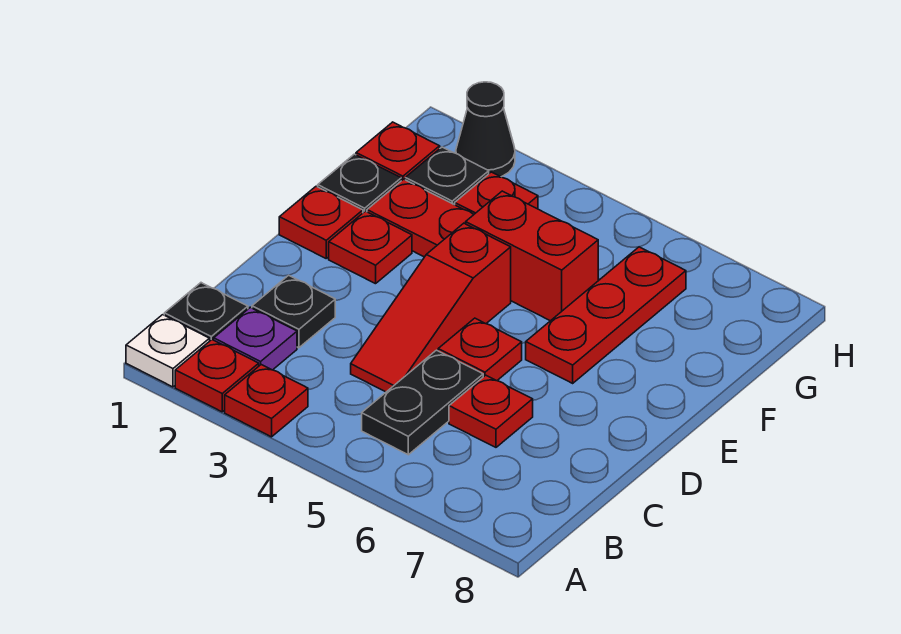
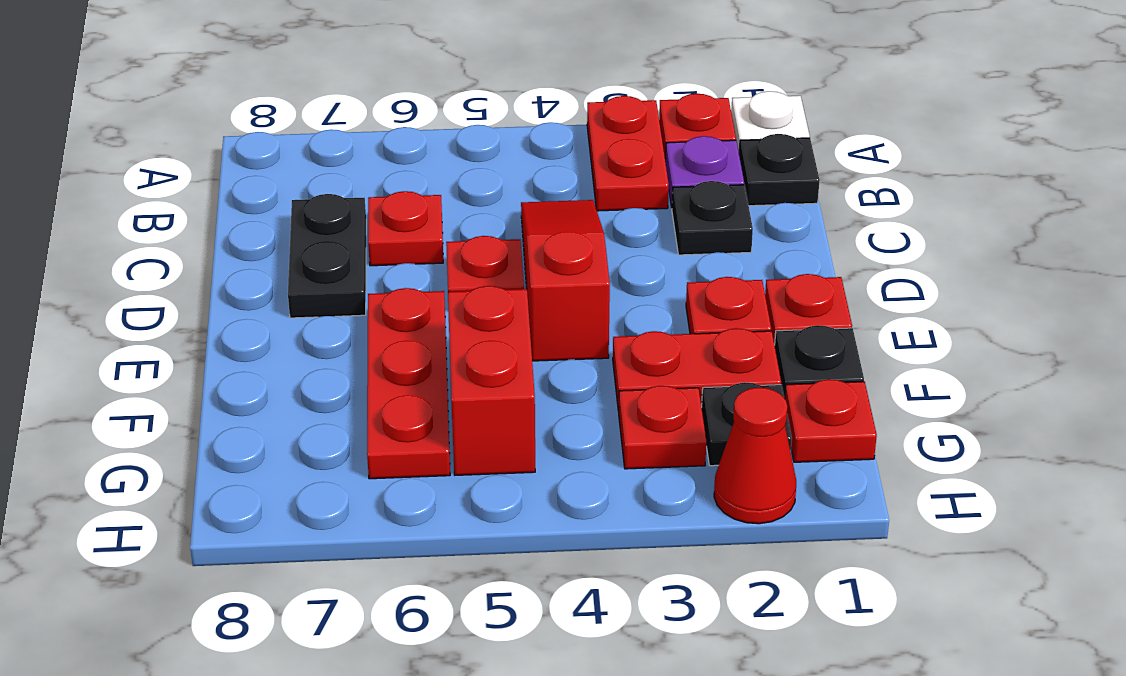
red 1x1 plate [225,365,308,437] -> red 1x2 plate [587,96,669,211]
black 1x2 plate [362,350,483,455] -> black 1x2 plate moved to [288,194,366,318]
red 1x2 brick [466,191,598,321] -> red 1x2 brick turned to [448,286,535,475]
black 1x1 cone [456,82,515,177] -> red 1x1 cone [714,387,796,524]

